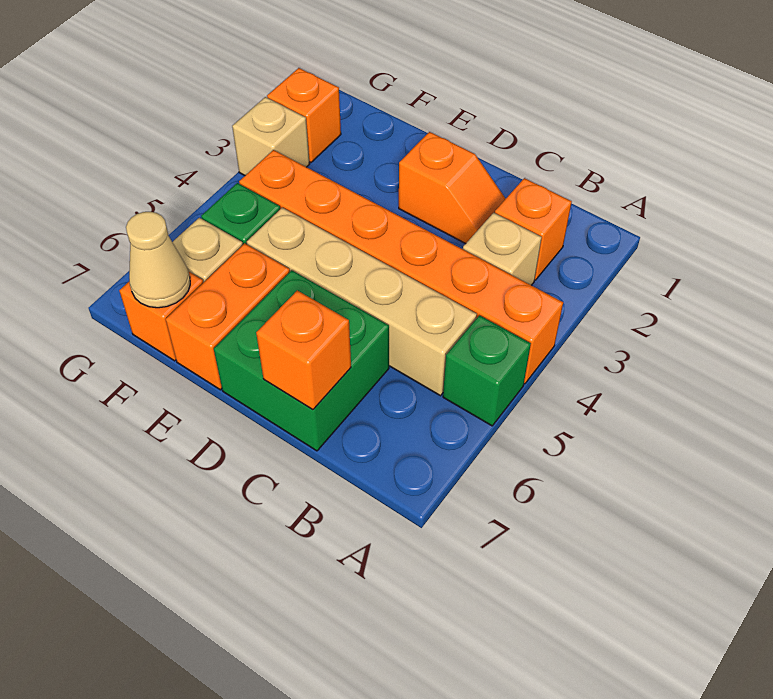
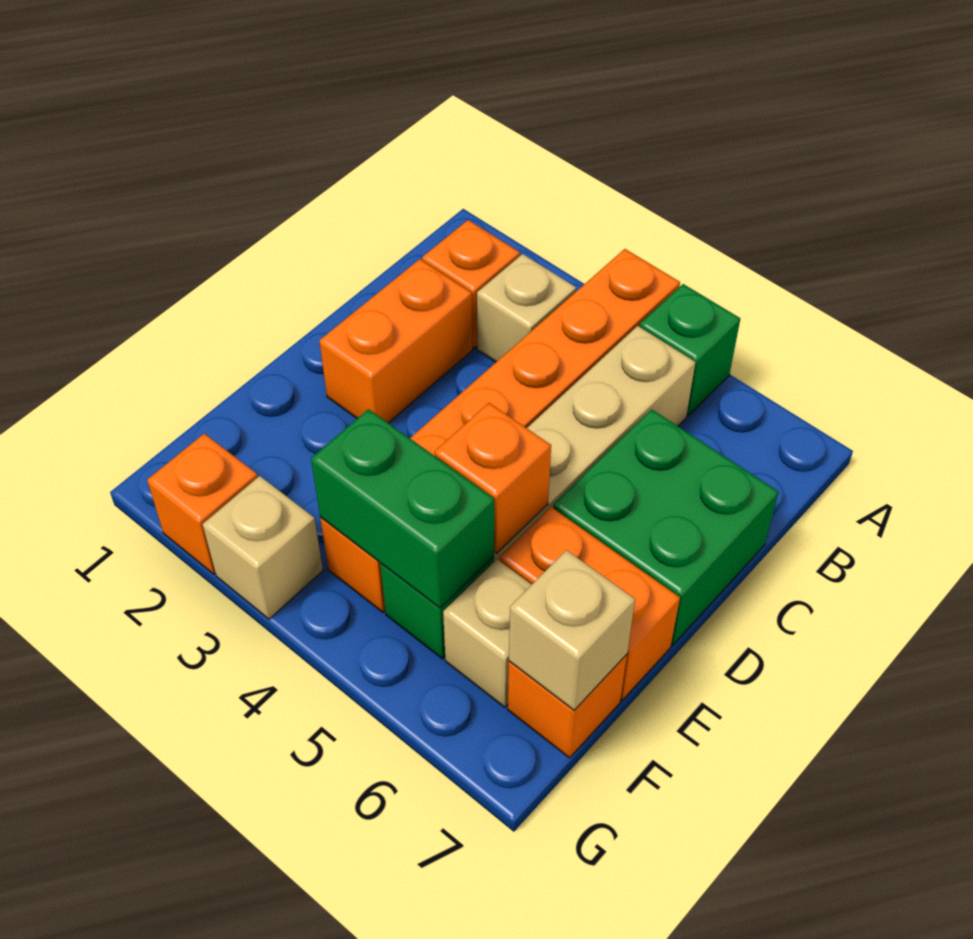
orange 1x2 slope [399,132,506,244] -> orange 1x2 brick [319,259,473,423]
orange 1x1 brick [256,290,351,410] -> orange 1x1 brick moved to [434,403,551,553]
none -> green 1x2 brick [311,409,494,608]
tan 1x1 cone [126,212,190,308] -> tan 1x1 brick [509,550,635,710]

